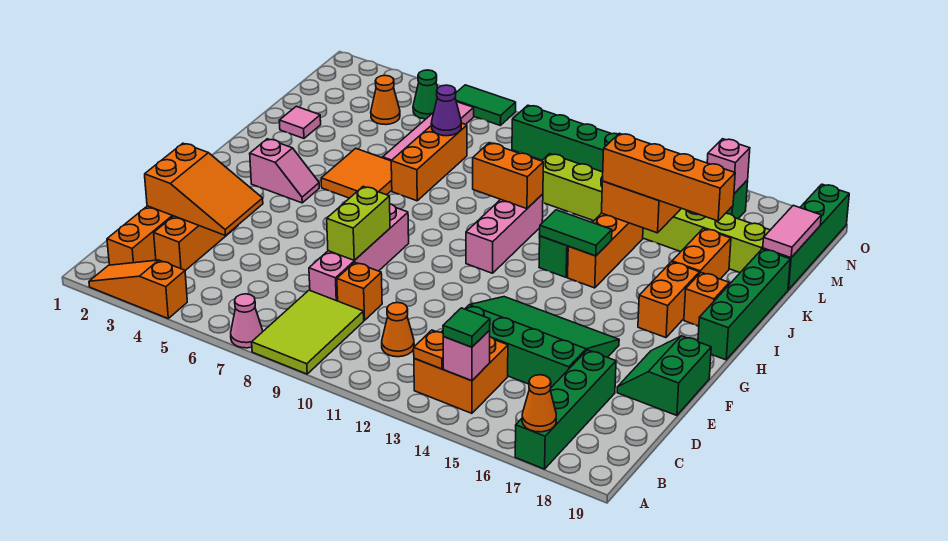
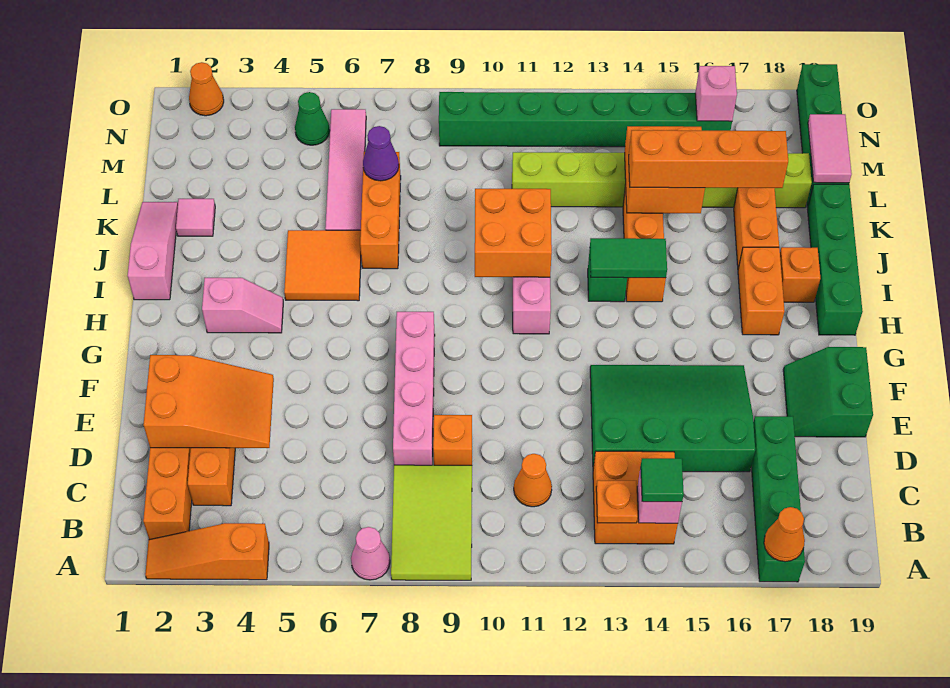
lime 1x2 brick [327,186,390,260] -> none
none -> pink 1x3 slope [128,202,178,300]
orange 1x2 brick [473,143,543,209] -> orange 2x2 brick [475,189,552,277]
orange 1x1 cone [371,75,400,125] -> orange 1x1 cone moved to [189,62,224,116]
green 1x2 tile [455,85,516,125] -> none

